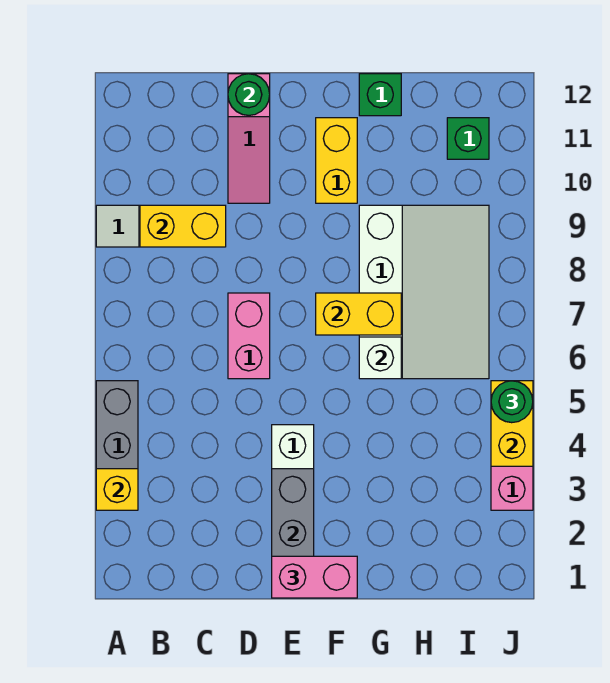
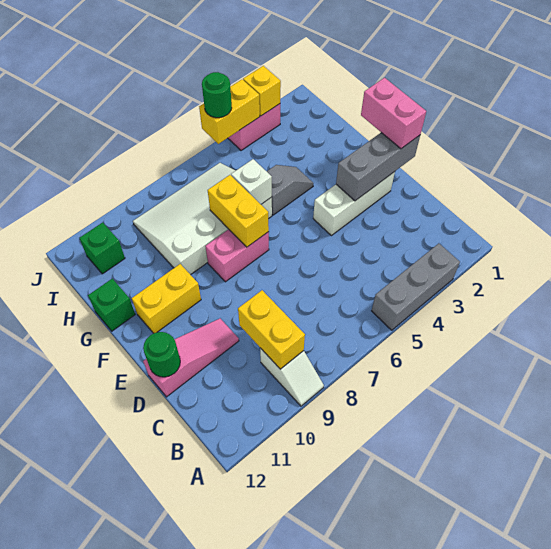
yellow 1x1 brick [96,469,138,510] -> yellow 1x1 brick moved to [243,66,281,116]
pink 1x2 brick [228,293,270,379] -> pink 1x2 brick moved to [205,229,269,282]
none -> grey 1x2 slope [267,165,313,215]

